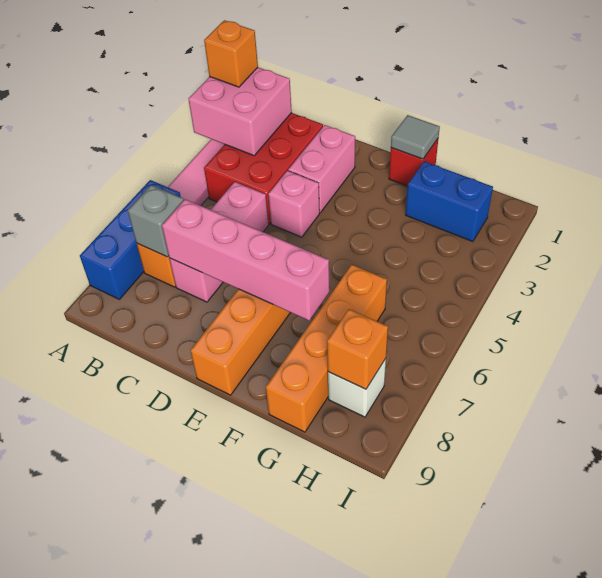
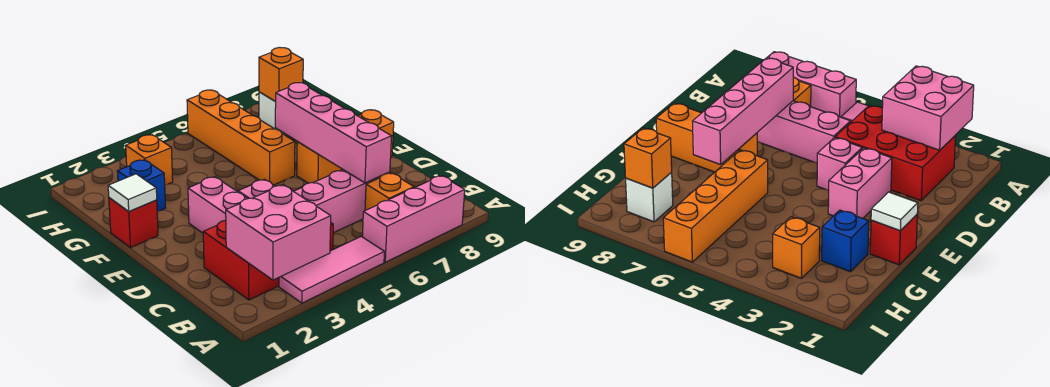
orange 1x1 brick [204,20,258,87] -> orange 1x1 brick moved to [126,135,173,185]
blue 1x3 brick [80,180,181,299] -> pink 1x3 brick [362,176,465,262]
grey 1x1 brick [128,185,184,257] -> none
pink 1x2 brick [288,125,355,212] -> pink 1x2 brick turned to [188,177,247,233]
grey 1x1 tile [391,115,440,159] -> white 1x1 tile [108,174,157,211]
blue 1x2 brick [406,161,493,242] -> blue 1x1 brick [117,160,166,211]
orange 1x4 brick [266,265,387,432] -> orange 1x4 brick turned to [187,90,295,185]

